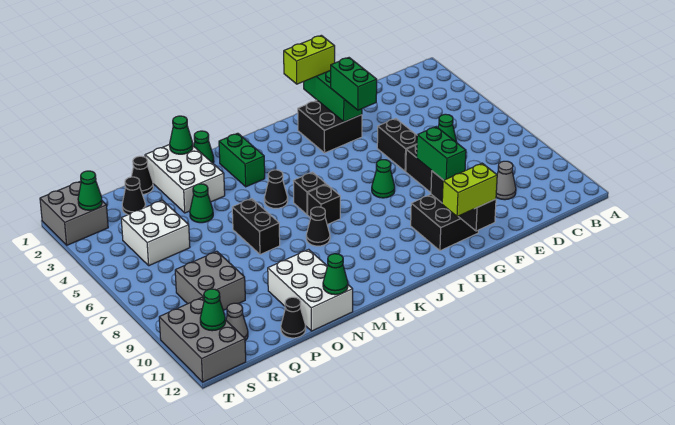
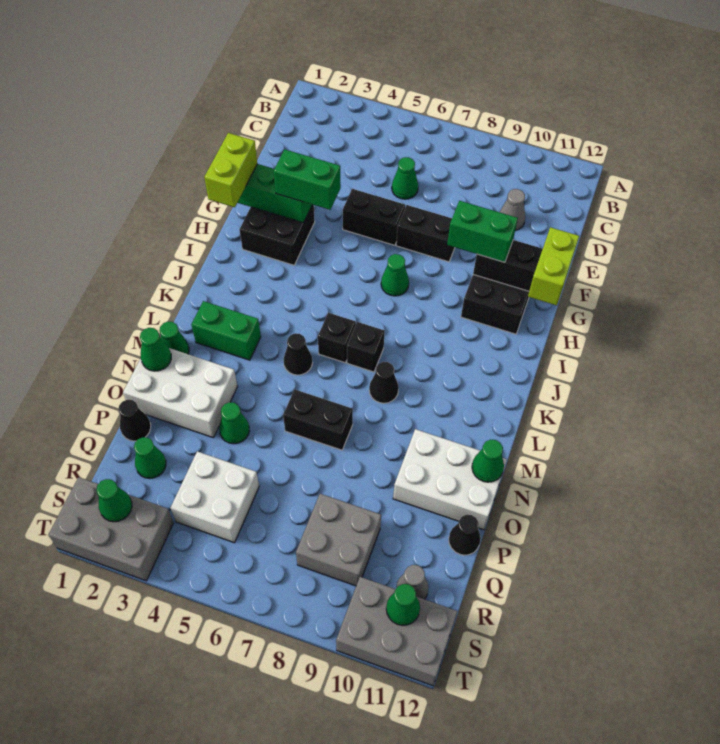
black 1x1 cone [122,177,146,215] -> green 1x1 cone [134,437,166,479]
grey 2x2 brick [40,181,108,245] -> grey 2x3 brick [48,477,174,581]

